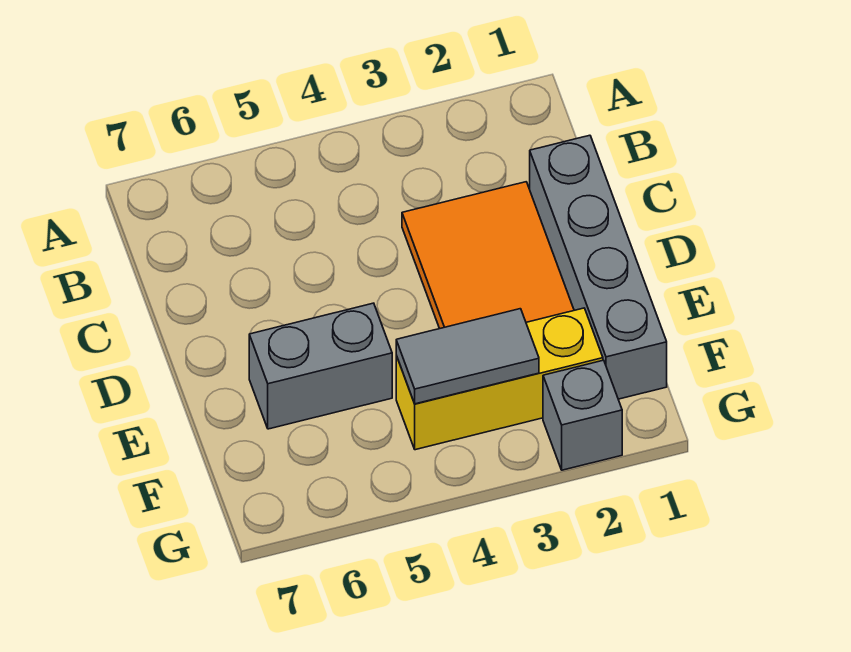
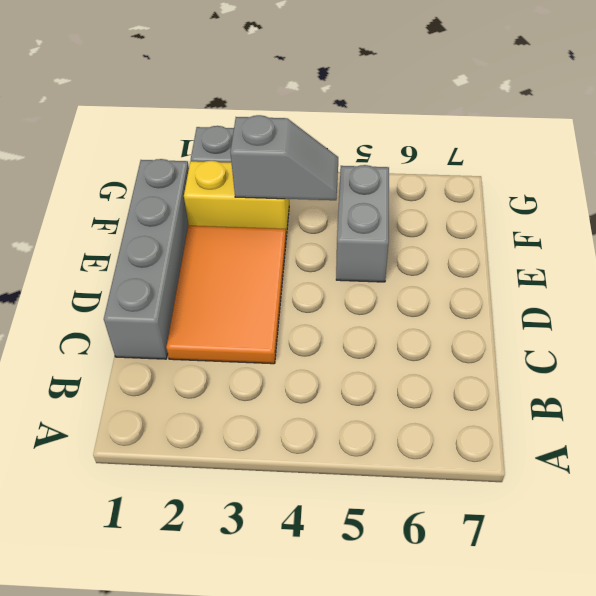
grey 1x2 brick [249,303,392,429] -> grey 1x2 brick turned to [336,165,389,282]
yellow 1x3 brick [396,308,603,450] -> yellow 1x2 brick [184,161,289,237]
grey 1x2 tile [396,309,539,404] -> grey 1x2 slope [230,115,338,200]

